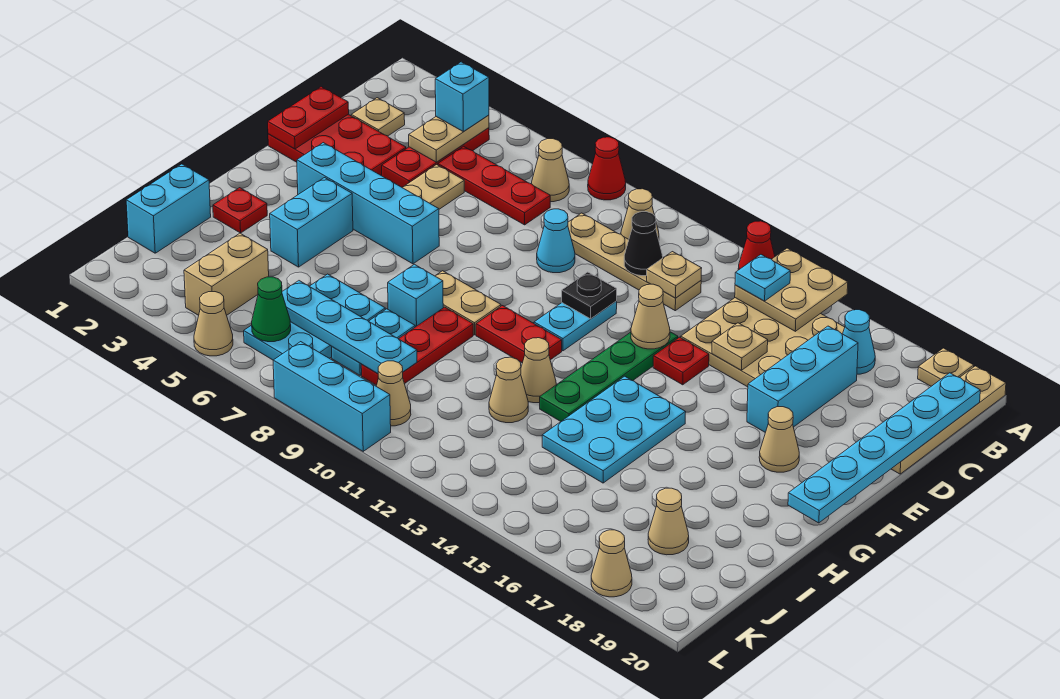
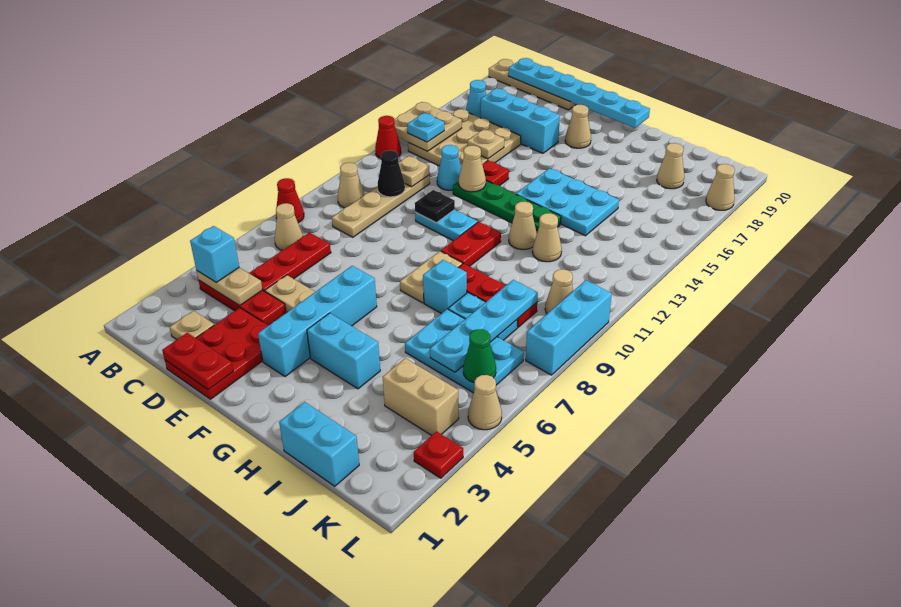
tan 1x1 plate [918,348,974,386] -> none
cyan 1x1 cone [537,209,575,273] -> cyan 1x1 cone moved to [437,145,461,190]
red 1x1 plate [213,188,267,233] -> red 1x1 plate moved to [414,431,463,478]

